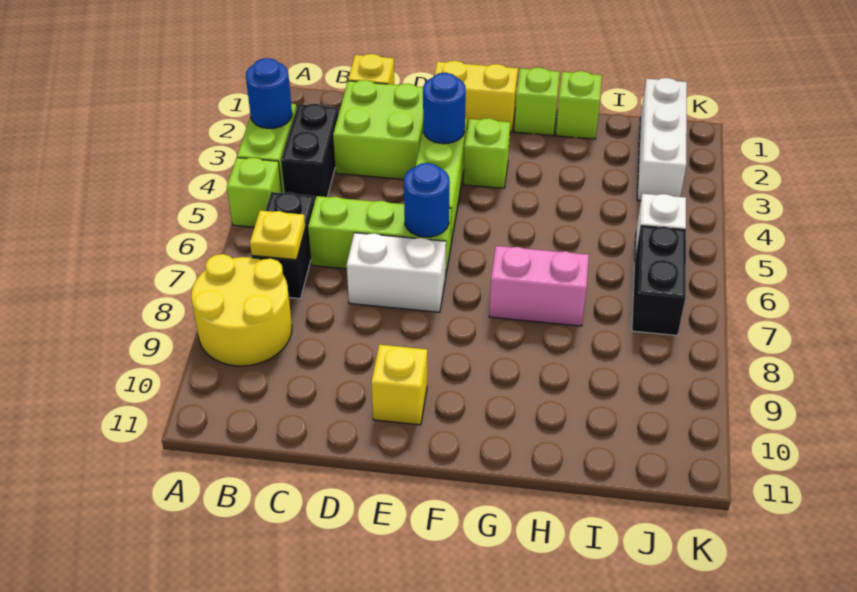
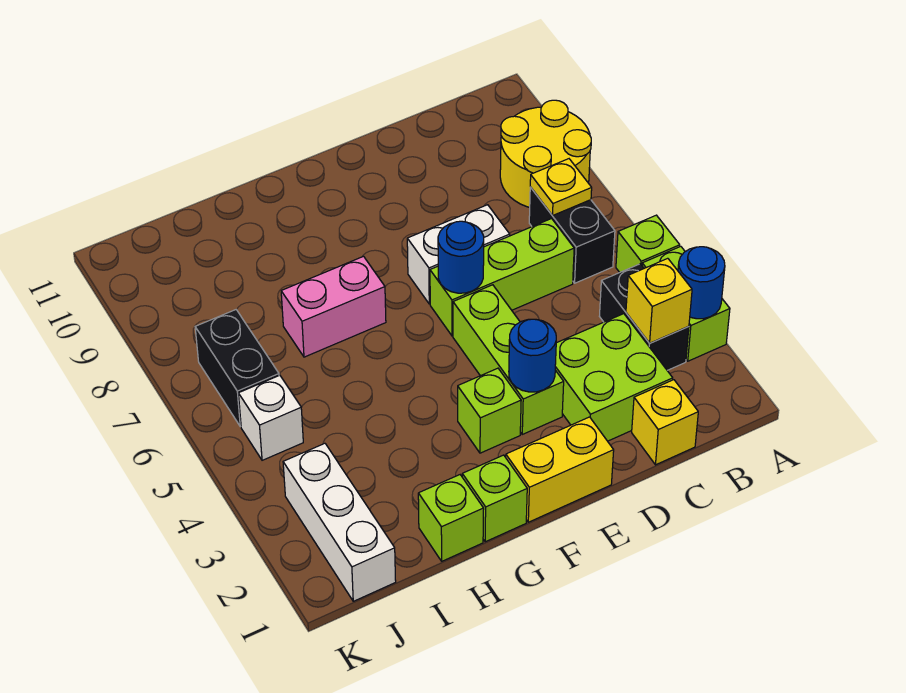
yellow 1x1 brick [371,345,427,425] -> yellow 1x1 brick moved to [626,258,692,343]

